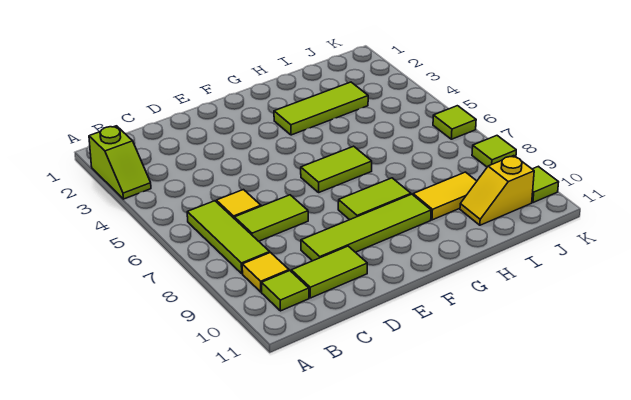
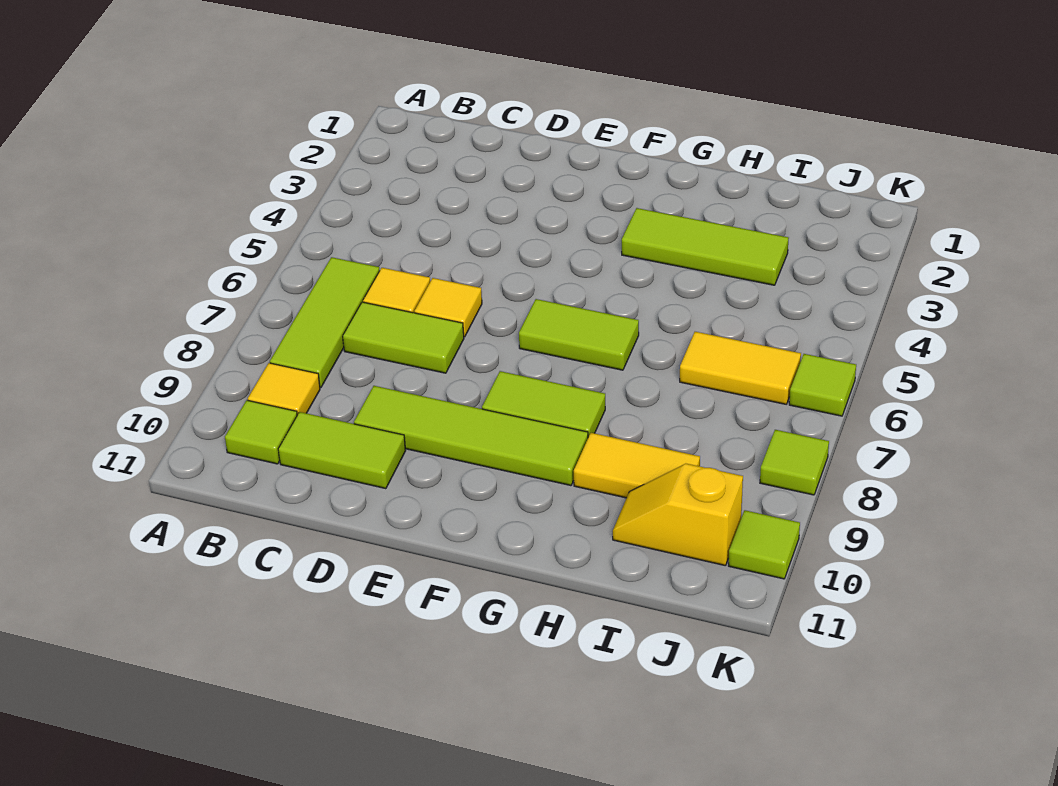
lime 1x2 slope [89,126,151,199] -> none
none -> yellow 1x1 tile [414,278,482,337]
none -> yellow 1x2 tile [680,332,801,404]

